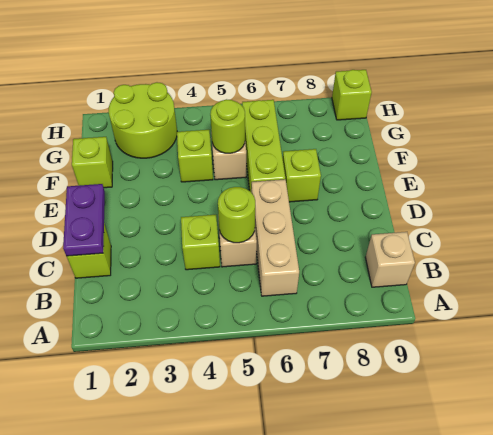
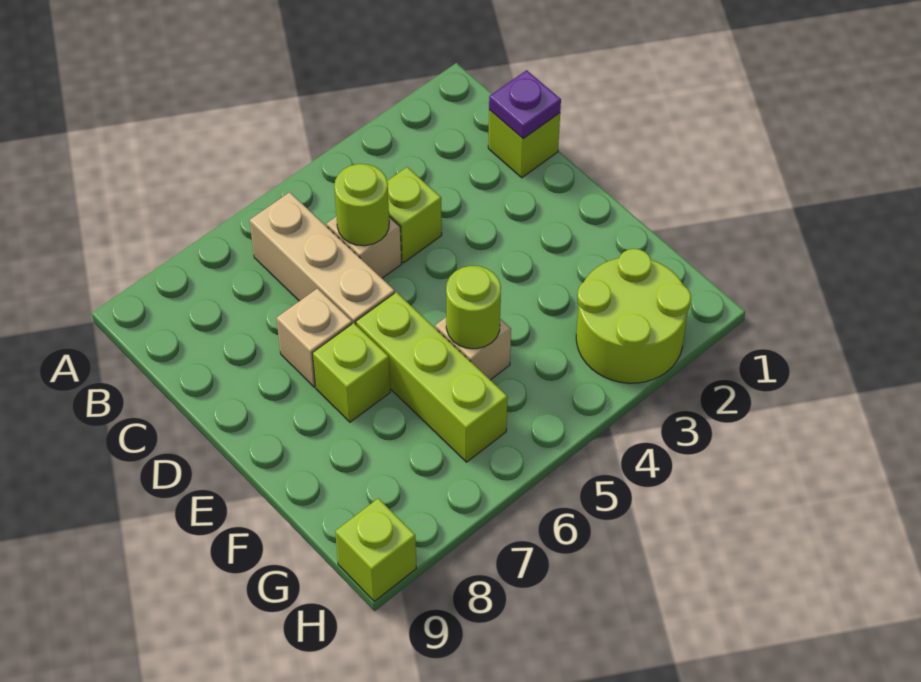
tan 1x1 brick [365,232,415,287] -> tan 1x1 brick moved to [276,289,352,387]
purple 1x2 plate [63,184,105,256] -> purple 1x1 plate [489,70,561,139]
lime 1x1 brick [72,137,113,188] -> none
lime 1x1 brick [177,130,213,182] -> none

